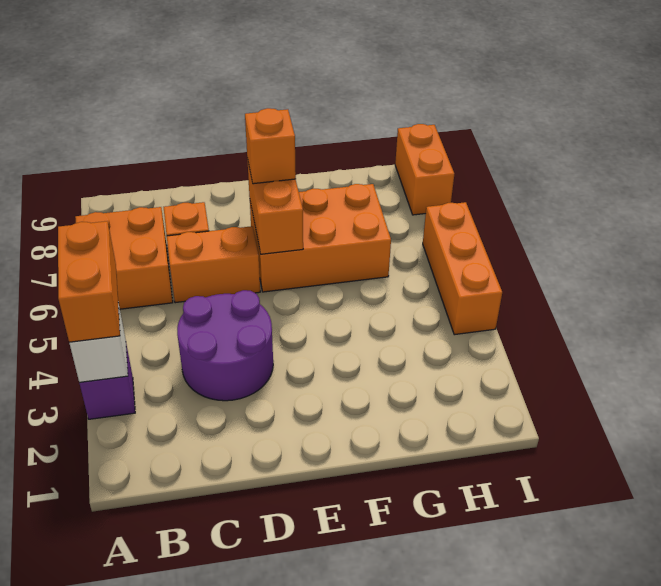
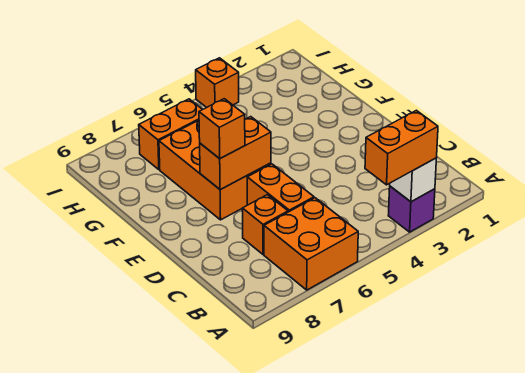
purple 2x2 round brick [177,290,273,401] -> none
orange 1x3 brick [423,202,502,335] -> orange 1x1 brick [196,58,239,108]
orange 1x2 brick [395,124,454,215] -> orange 1x2 brick moved to [139,99,203,170]

